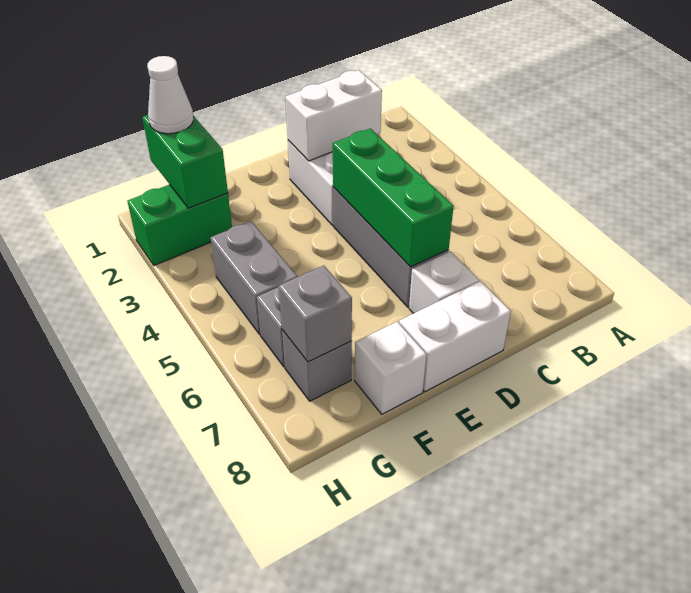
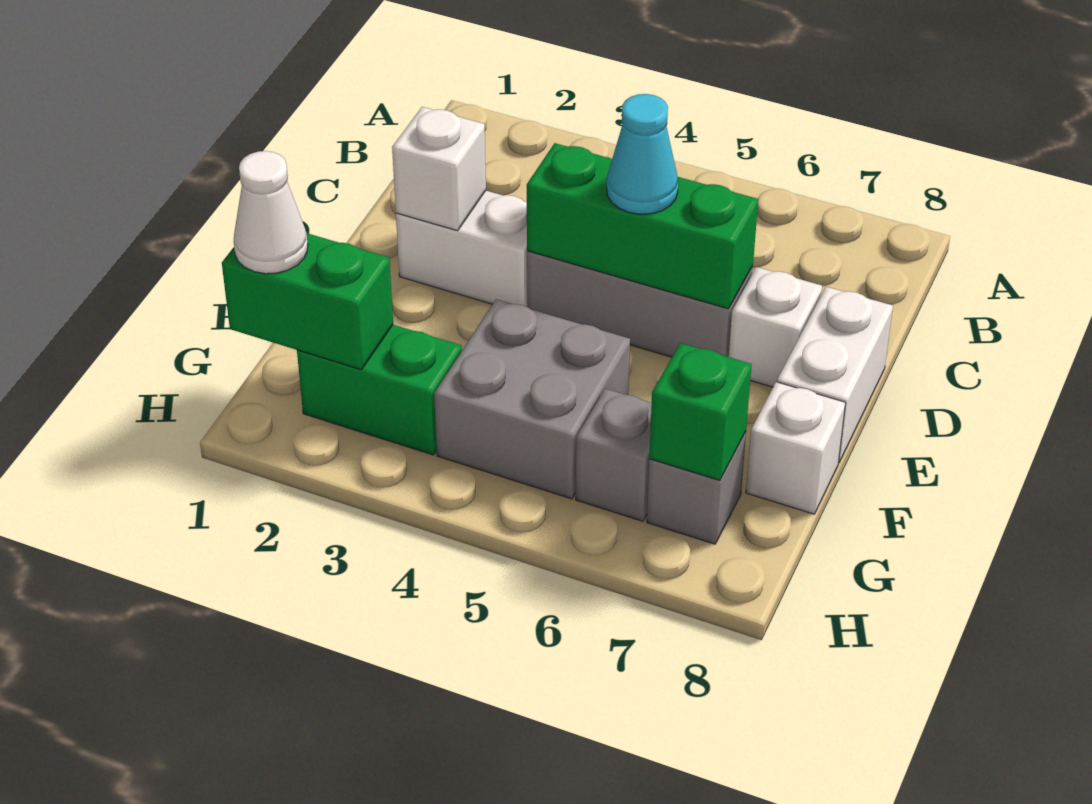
white 1x2 brick [285,70,382,161] -> white 1x1 brick [392,107,486,231]
none -> cyan 1x1 cone [607,94,678,214]
green 1x2 brick [127,185,232,265] -> green 1x2 brick turned to [297,325,462,455]
grey 1x2 brick [211,221,297,334] -> grey 2x2 brick [434,299,630,499]
grey 1x1 brick [279,266,352,362] -> green 1x1 brick [649,343,751,480]

